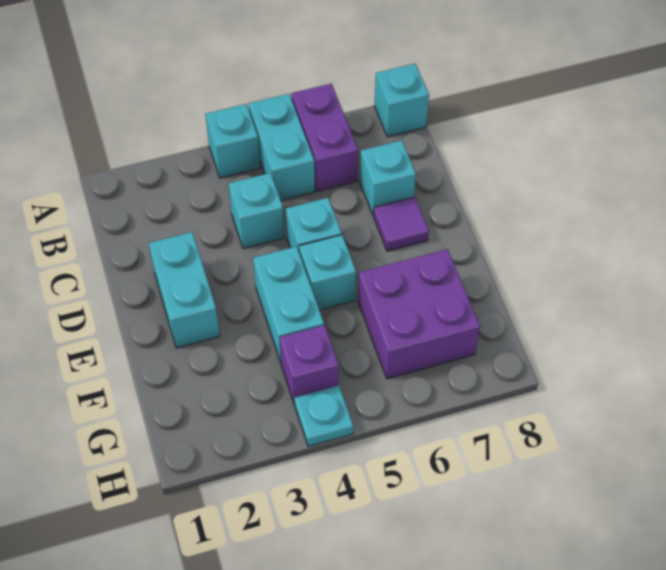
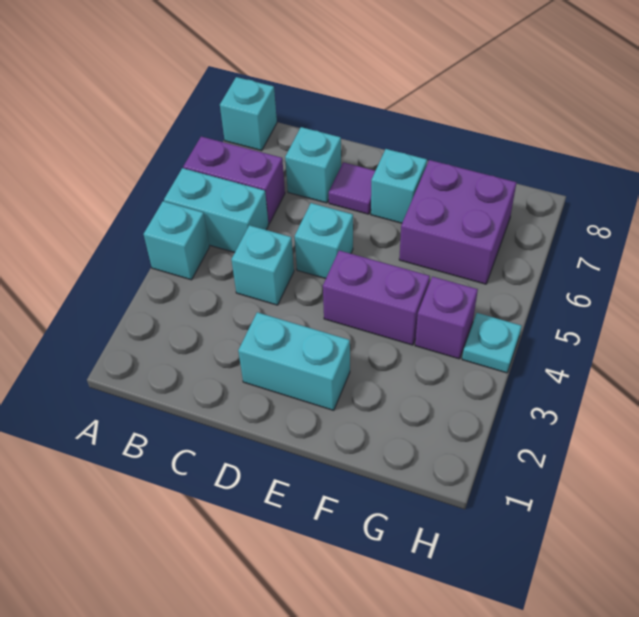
cyan 1x2 brick [253,246,324,363] -> purple 1x2 brick [323,250,430,345]
cyan 1x1 brick [299,235,356,310] -> cyan 1x1 brick moved to [371,149,427,223]

